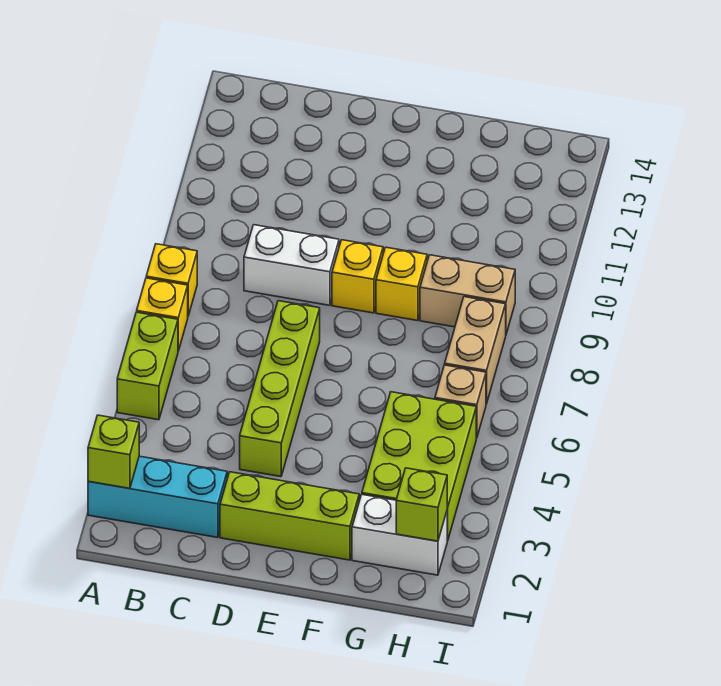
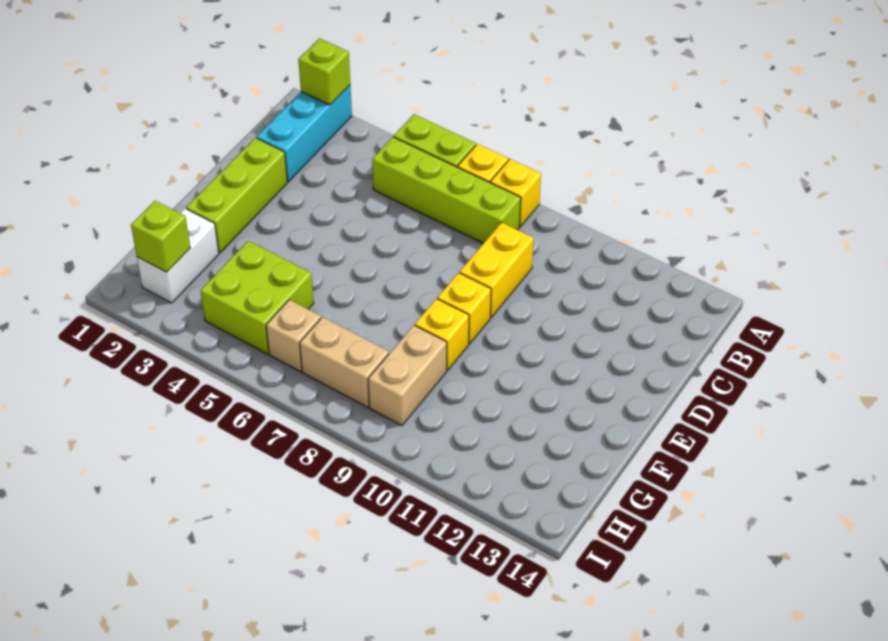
white 1x2 brick [244,225,339,305] -> yellow 1x2 brick [460,223,534,318]
lime 1x4 brick [240,301,320,477] -> lime 1x4 brick moved to [372,137,521,243]
lime 2x3 brick [362,392,476,541] -> lime 2x2 brick [201,241,314,354]

